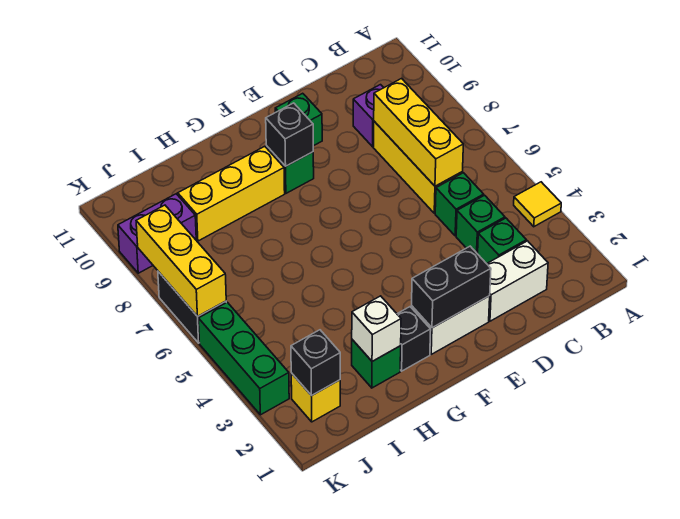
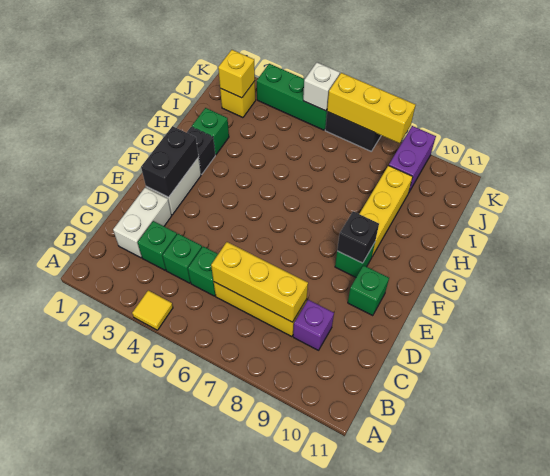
white 1x1 brick [352,296,401,361] -> white 1x1 brick moved to [303,62,340,111]
black 1x1 brick [291,330,340,396] -> yellow 1x1 brick [218,50,255,98]

